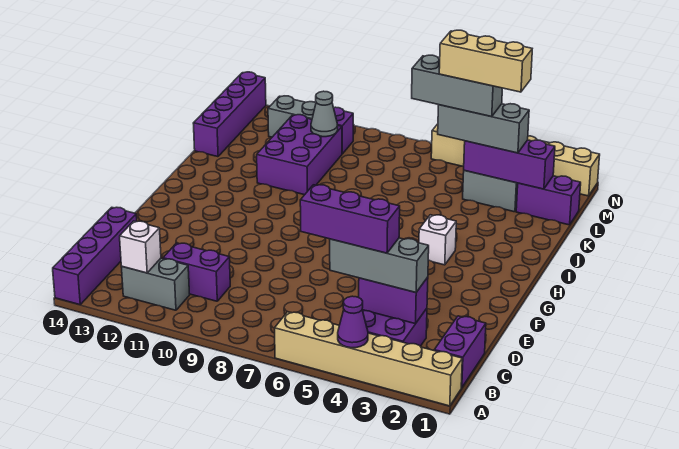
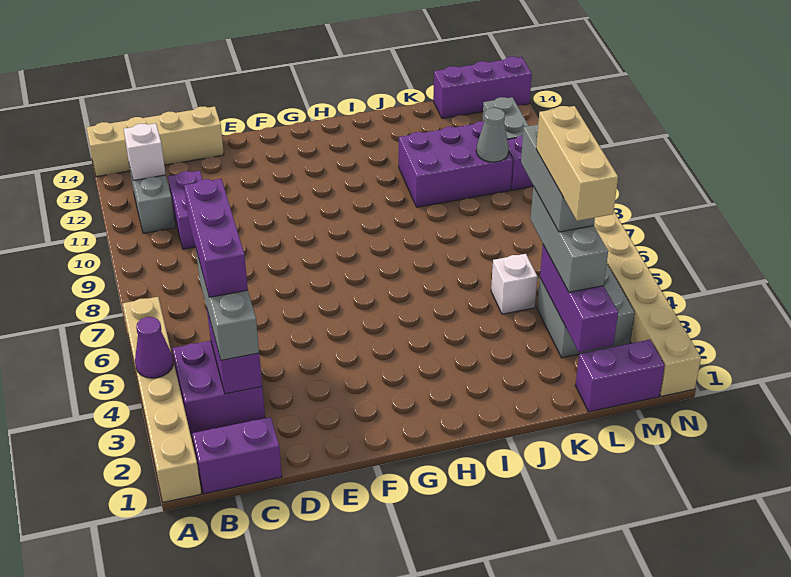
purple 1x4 brick [53,207,137,305] -> tan 1x4 brick [86,106,224,177]
white 1x1 brick [419,215,456,265] -> white 1x1 brick moved to [491,254,538,314]
purple 1x4 brick [193,72,266,157] -> purple 1x3 brick [433,57,532,118]
purple 1x2 brick [516,176,581,225] -> purple 1x2 brick turned to [575,340,665,412]

